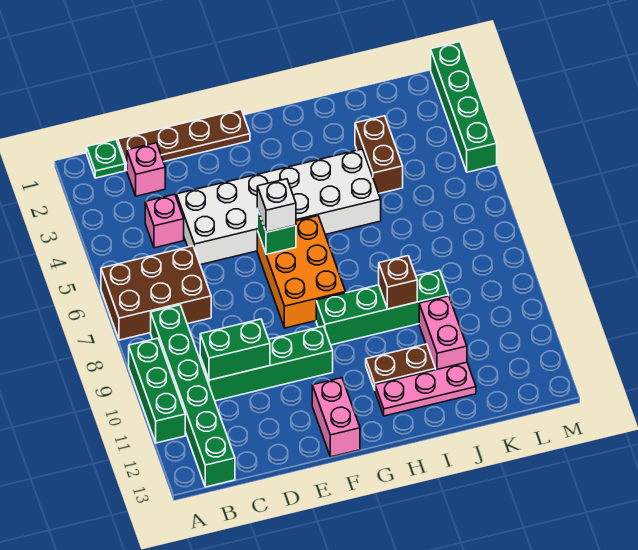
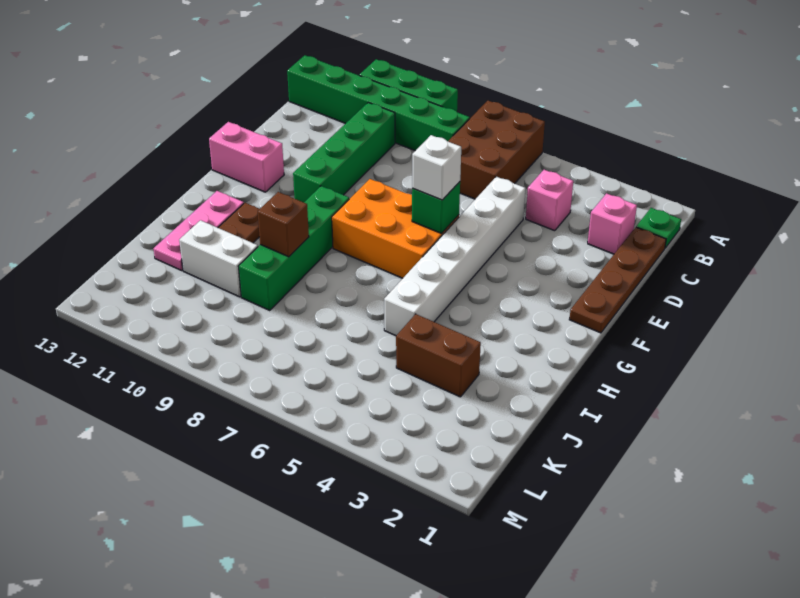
green 1x2 brick [200,319,270,380] -> none
white 2x6 brick [177,149,381,265] -> white 1x6 brick [384,177,525,336]
pink 1x2 brick [419,296,467,370] -> white 1x2 brick [179,220,258,297]
green 1x4 brick [431,42,497,172] -> none

